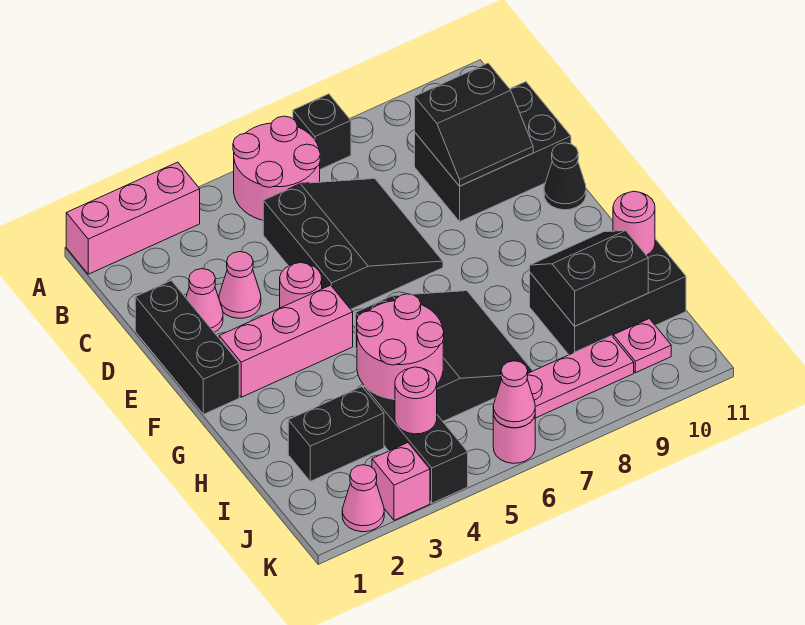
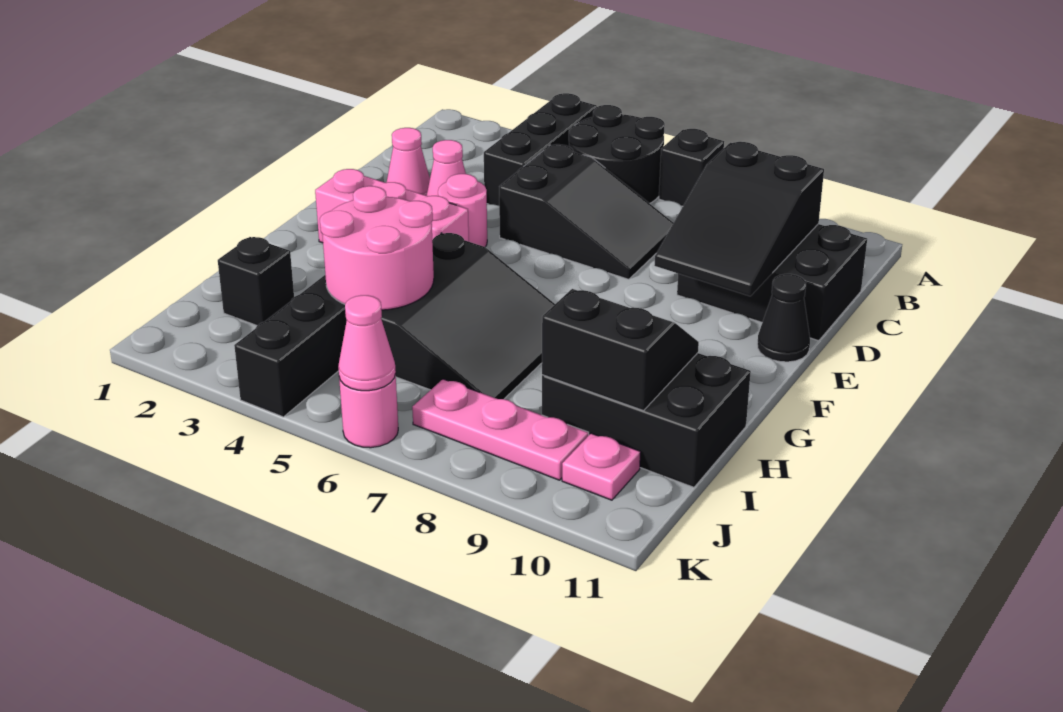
pink 1x3 brick [66,162,200,274] -> none
pink 2x2 round brick [233,116,320,220] -> black 2x2 round brick [569,105,665,203]
black 3x3 slope [263,179,443,309] -> black 2x3 slope [499,144,673,279]
black 2x2 slope [415,63,533,186] -> black 2x3 slope [654,142,824,296]
black 1x3 brick [135,281,239,414] -> black 1x3 brick moved to [484,93,597,205]
pink 1x1 round brick [613,191,655,255] -> none
black 1x2 brick [288,387,384,481] -> black 1x1 brick [218,237,294,326]
pink 1x1 round brick [395,367,437,434] -> none
pink 1x1 cone [342,465,384,532] -> none
pink 1x1 brick [372,443,430,520] -> none

